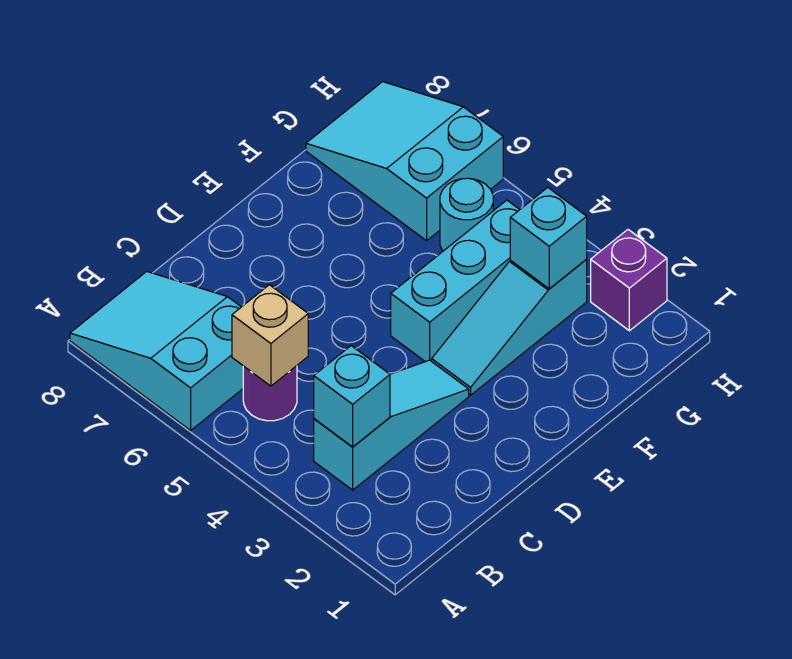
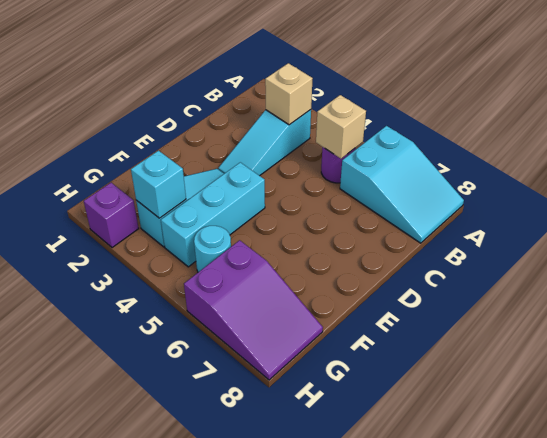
cyan 1x1 brick [314,346,390,447] -> tan 1x1 brick [265,63,313,125]
cyan 2x3 slope [306,82,503,241] -> purple 2x3 slope [184,240,323,380]

